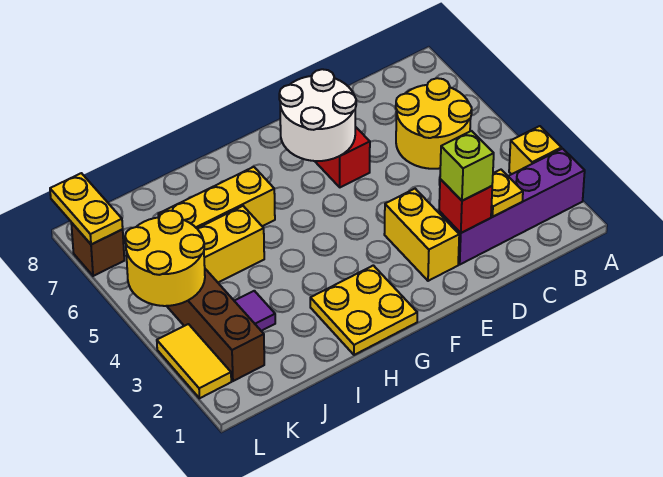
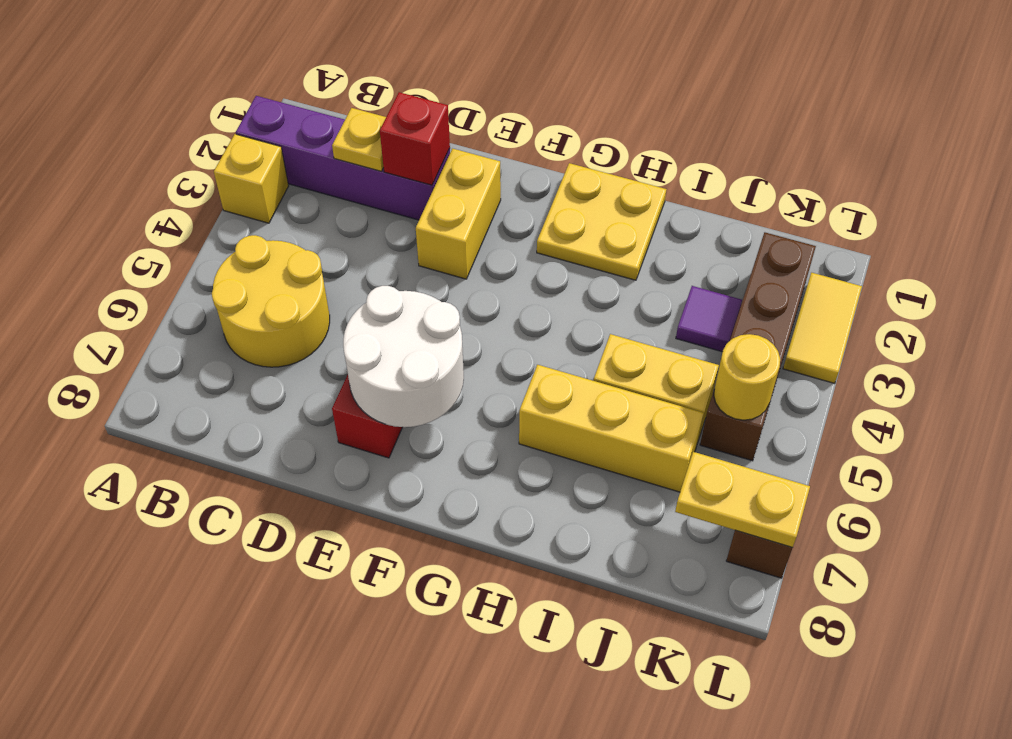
lime 1x1 brick [440,131,494,201] -> none
yellow 2x2 round brick [125,211,205,306] -> yellow 1x1 round brick [714,334,780,420]
yellow 1x2 plate [50,173,123,245] -> yellow 1x2 plate turned to [675,452,810,547]

